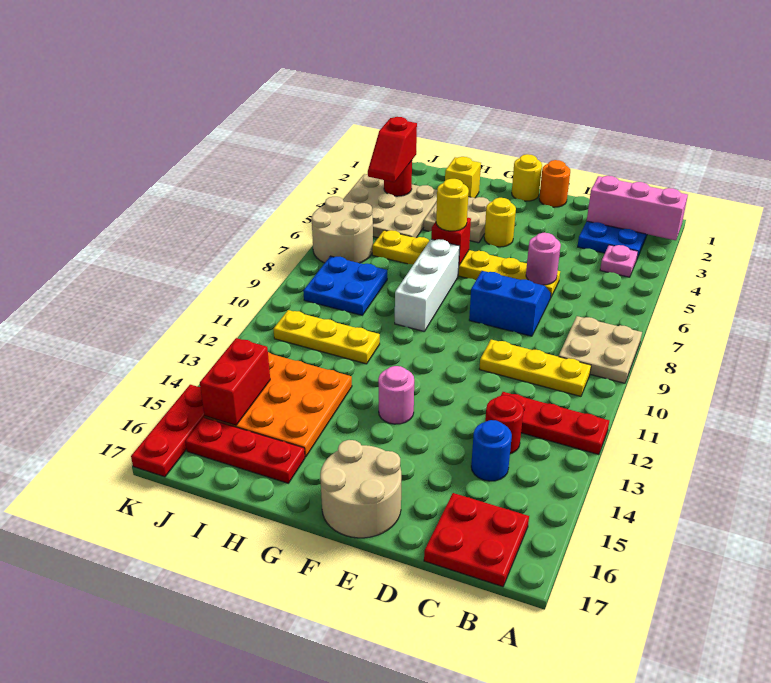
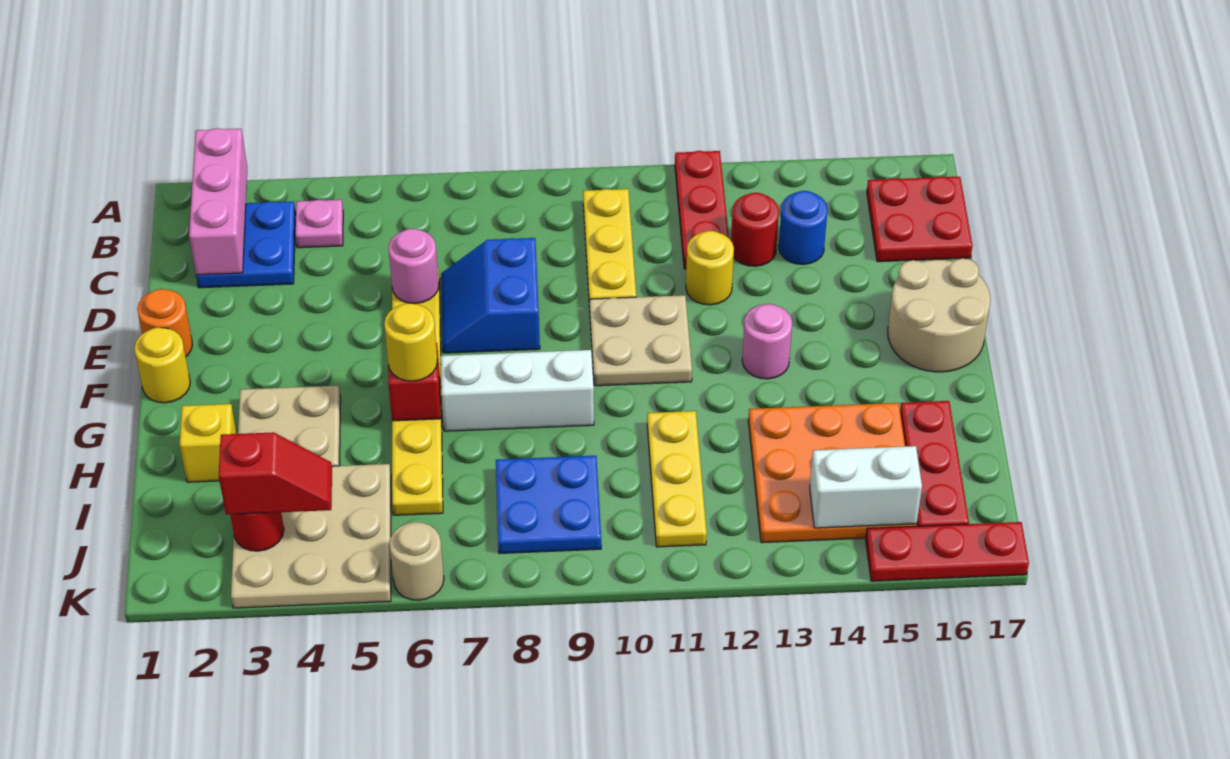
tan 2x2 plate [559,316,642,383] -> tan 2x2 plate moved to [590,295,692,386]
yellow 1x1 round brick [484,198,516,247] -> yellow 1x1 round brick moved to [686,231,734,305]
tan 2x2 round brick [312,197,373,263] -> tan 1x1 round brick [390,522,444,600]
red 1x2 brick [200,338,270,425] -> white 1x2 brick [810,446,922,528]

